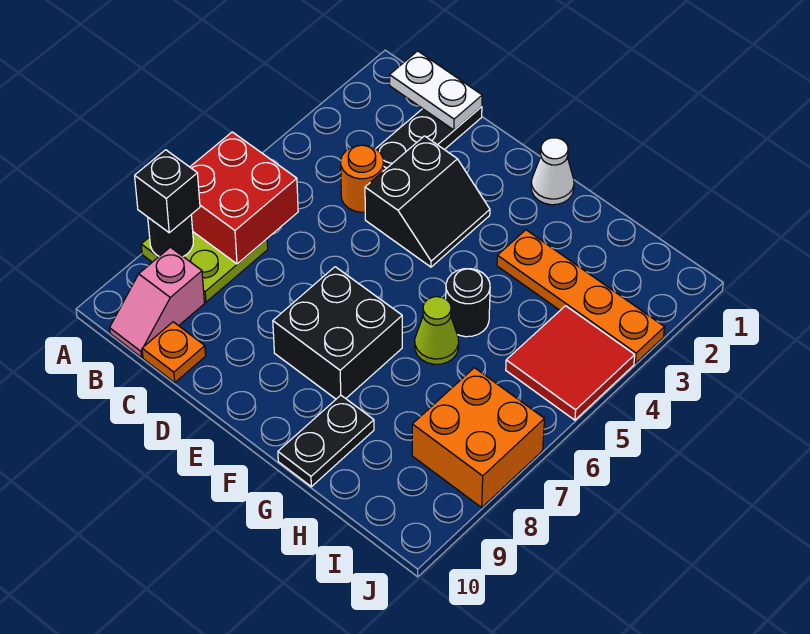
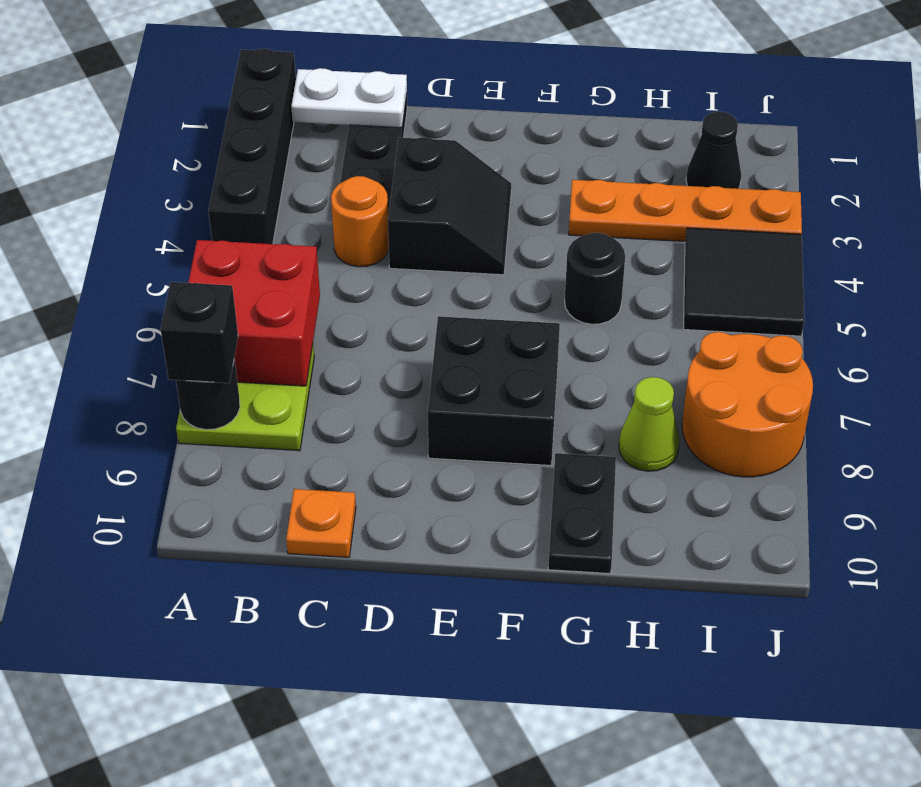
none -> black 1x4 brick [208,49,296,244]
pink 1x2 slope [110,247,204,357] -> none
white 1x1 cone [531,138,574,205] -> none
lime 1x1 cone [415,297,459,364] -> lime 1x1 cone moved to [619,377,680,471]
none -> black 1x1 cone [686,112,741,189]
red 2x2 tile [506,306,635,420] -> black 2x2 tile [684,228,804,336]
orange 2x2 brick [412,368,544,507] -> orange 2x2 round brick [682,332,813,477]

